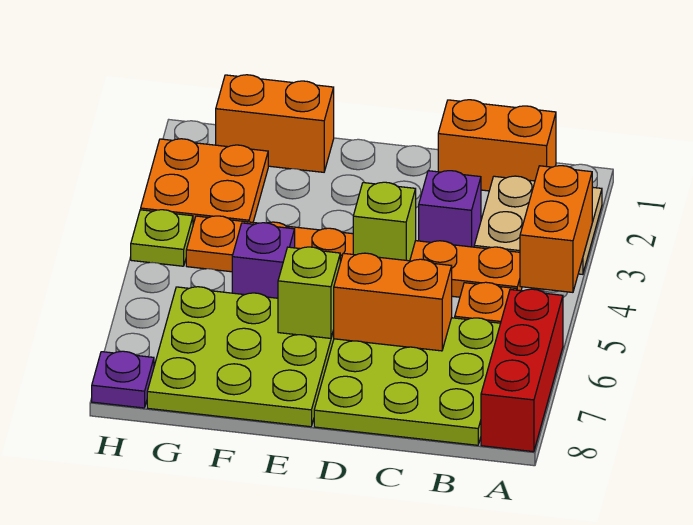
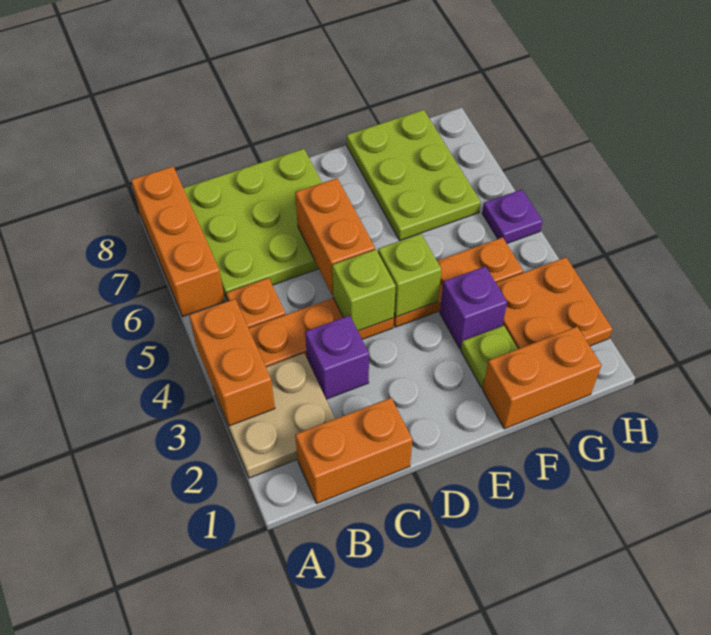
red 1x3 brick [481,289,563,452] -> orange 1x3 brick [131,166,225,317]
orange 1x2 brick [333,253,452,351] -> orange 1x2 brick turned to [295,178,375,296]
lime 3x3 plate [147,287,334,427] -> lime 2x3 plate [347,110,481,240]
lime 1x1 brick [278,247,340,338] -> lime 1x1 brick moved to [378,234,441,317]
purple 1x1 brick [232,223,295,298] -> purple 1x1 brick moved to [440,266,507,349]
lime 1x1 plate [131,210,193,266] -> lime 1x1 plate moved to [461,325,518,388]
purple 1x1 plate [92,351,154,408] -> purple 1x1 plate moved to [482,190,543,243]

